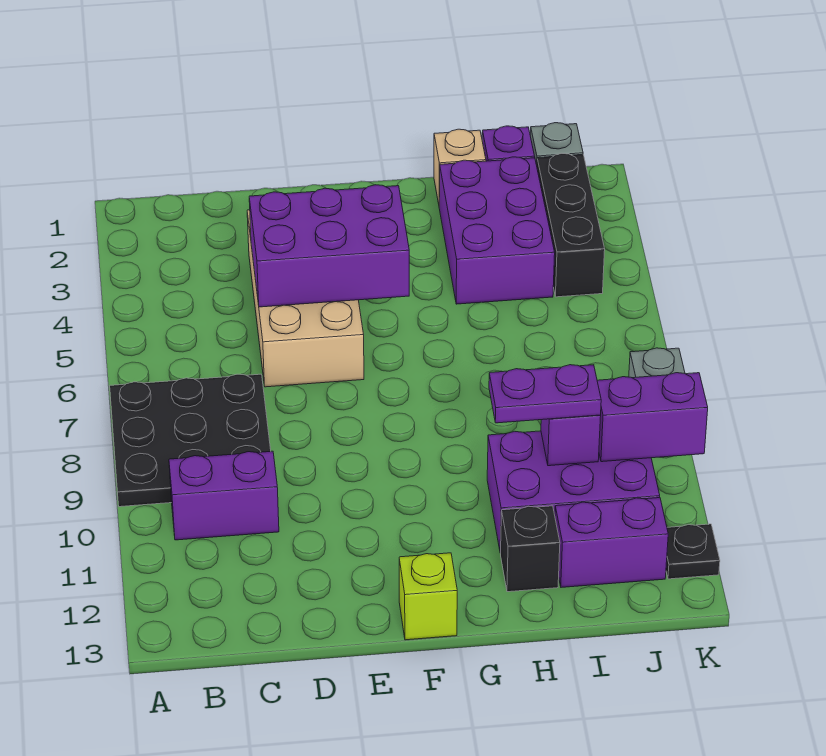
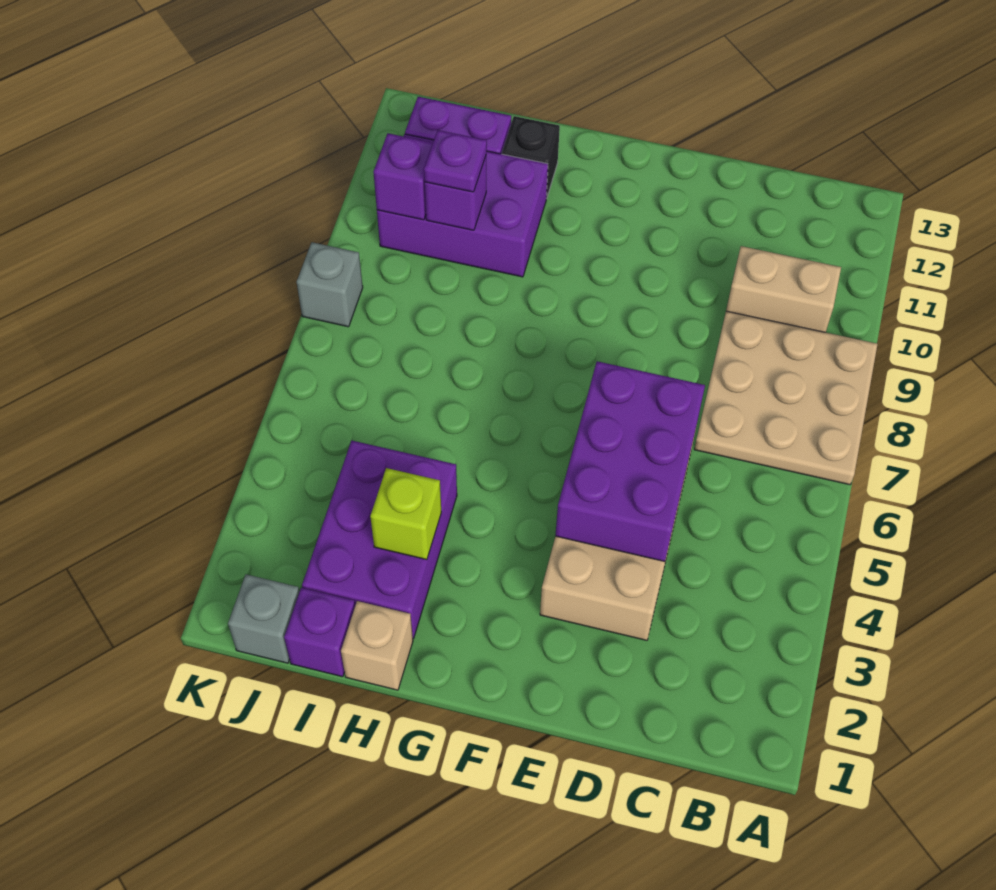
black 3x3 plate [110,374,271,507] -> tan 3x3 plate [694,311,877,485]
purple 1x2 brick [169,451,279,540] -> tan 1x2 brick [726,246,841,332]
purple 2x3 brick [249,185,409,307] -> purple 2x3 brick turned to [555,361,705,562]
lime 1x1 brick [399,553,457,640] -> lime 1x1 brick moved to [370,468,441,560]
purple 1x2 plate [489,365,601,423] -> purple 1x1 plate [424,130,487,192]
black 1x3 brick [537,154,605,297] -> none
purple 1x2 brick [597,373,708,462] -> purple 1x1 brick [374,133,433,220]
black 1x1 plate [666,524,720,579] -> none

